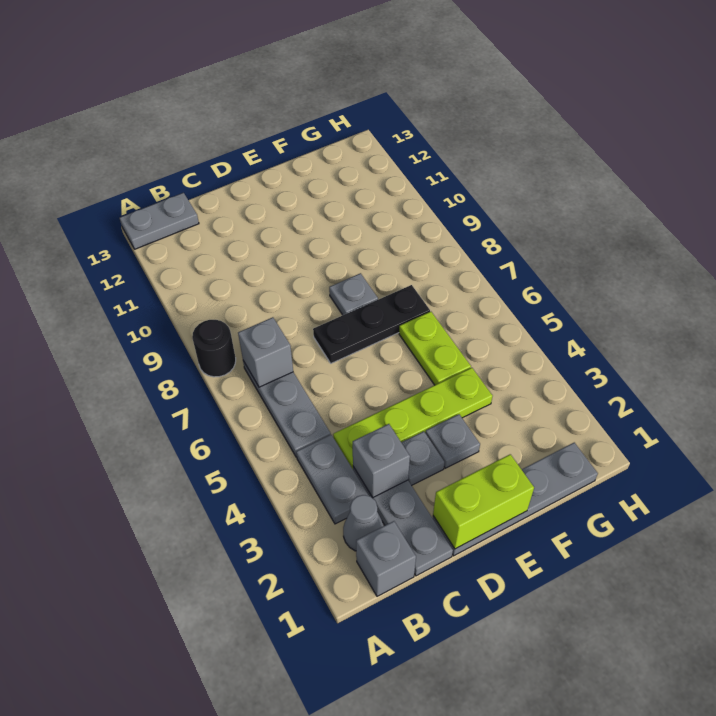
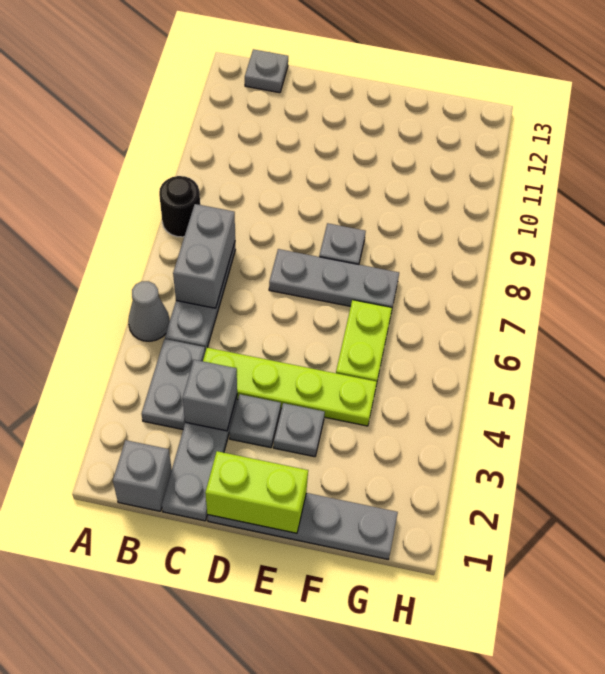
grey 1x2 plate [120,193,199,249] -> grey 1x1 plate [245,49,288,93]
grey 1x1 cone [343,495,384,551] -> grey 1x1 cone moved to [128,281,170,341]
grey 1x1 brick [238,317,293,387] -> grey 1x2 brick [173,204,235,308]
black 1x3 plate [313,285,430,363] -> grey 1x3 plate [269,249,399,307]

